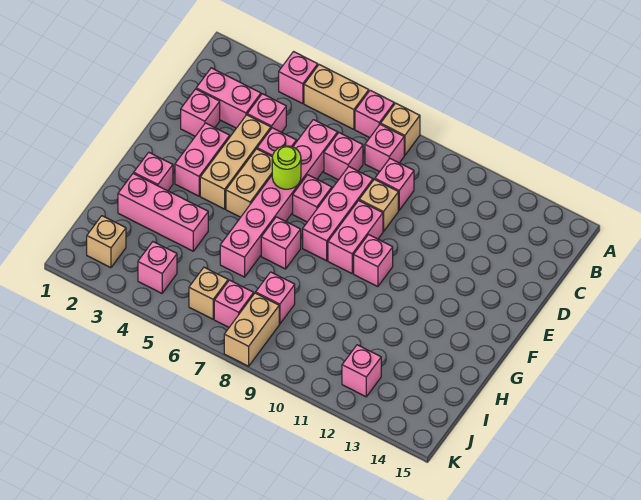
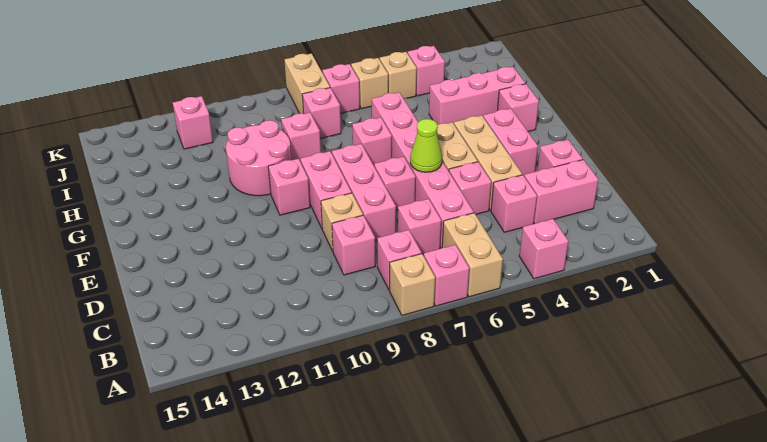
tan 1x2 brick [304,65,369,129] -> tan 1x2 brick turned to [442,213,503,297]
lime 1x1 round brick [272,146,301,189] -> lime 1x1 cone [410,119,442,172]
none -> pink 2x2 round brick [226,120,291,196]
none -> pink 1x1 brick [281,113,321,162]
tan 1x1 brick [87,216,126,268] -> tan 1x1 brick moved to [380,52,417,99]

